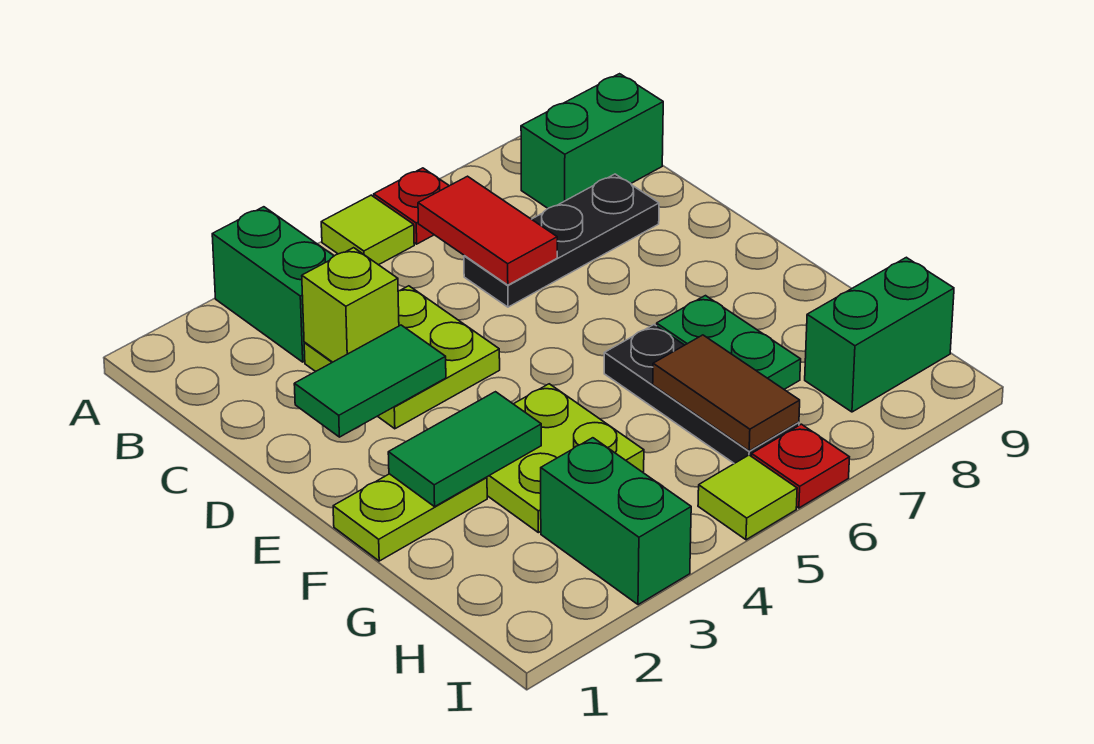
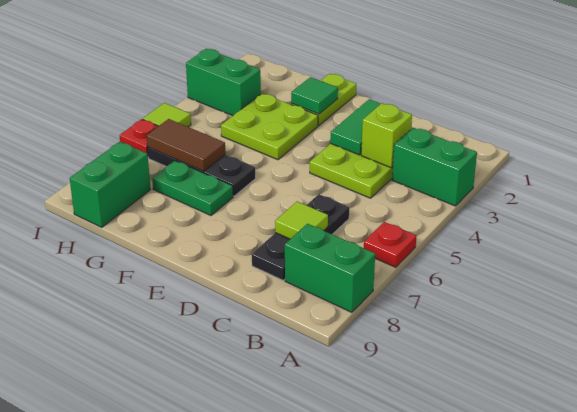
lime 1x1 tile [321,195,414,265] -> lime 1x1 tile moved to [275,202,328,239]
red 1x2 tile [418,176,557,285] -> none
green 1x2 brick [521,74,663,208] -> green 1x2 brick turned to [285,224,375,312]
green 1x2 tile [388,392,541,507] -> green 1x1 tile [291,77,338,114]

